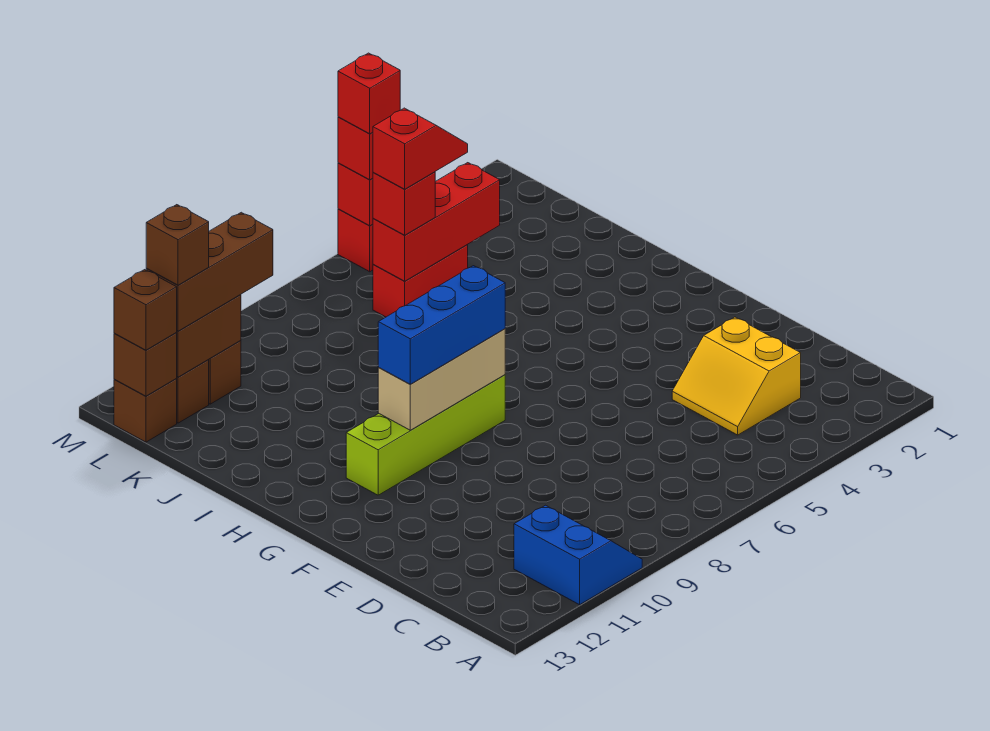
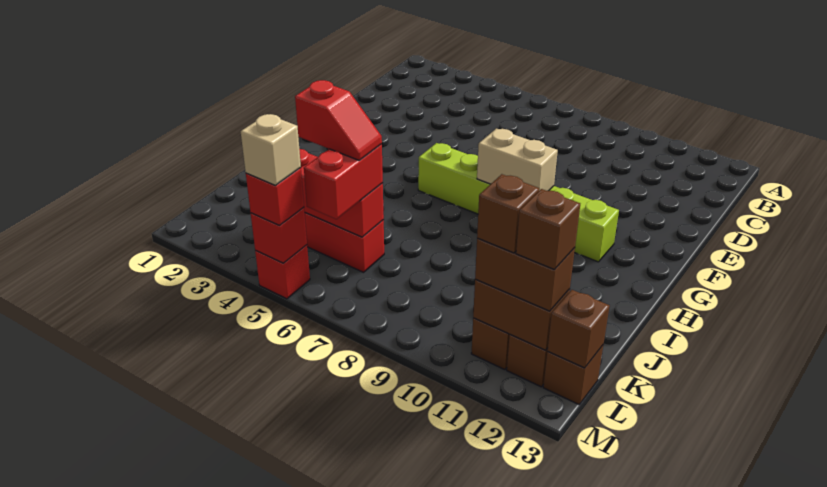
blue 2x2 slope [514,505,642,605] -> none
yellow 2x2 slope [672,317,801,435] -> none
lime 1x4 brick [346,375,505,495] -> lime 1x6 brick [418,143,619,262]
tan 1x3 brick [378,329,505,430] -> tan 1x2 brick [477,129,558,191]
blue 1x3 brick [378,266,505,384] -> none
red 1x2 slope [373,108,468,189] -> red 1x2 slope turned to [295,80,382,160]
red 1x1 brick [373,172,435,235] -> red 1x2 brick [304,144,383,219]
brown 1x3 brick [146,212,273,331] -> brown 1x2 brick [475,238,575,311]
brown 1x1 brick [114,270,177,350] -> brown 1x1 brick moved to [477,174,539,253]
red 1x1 brick [338,53,400,134] -> tan 1x1 brick [241,114,301,185]

